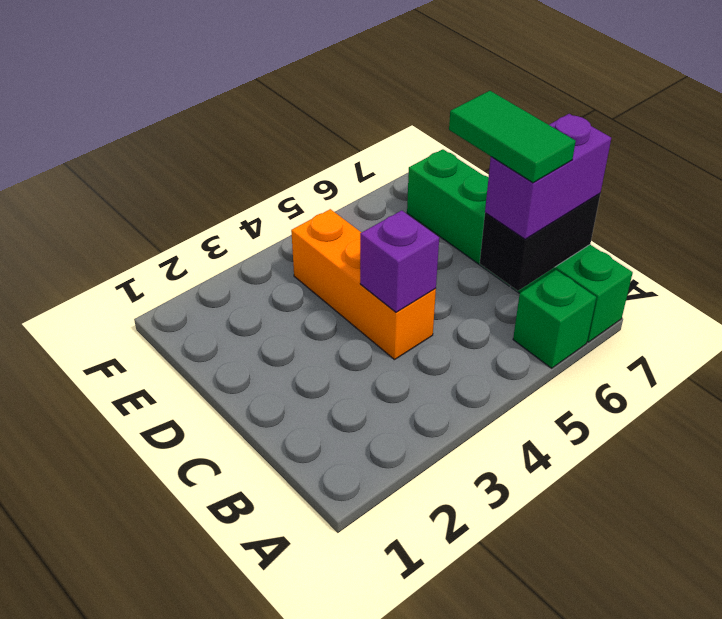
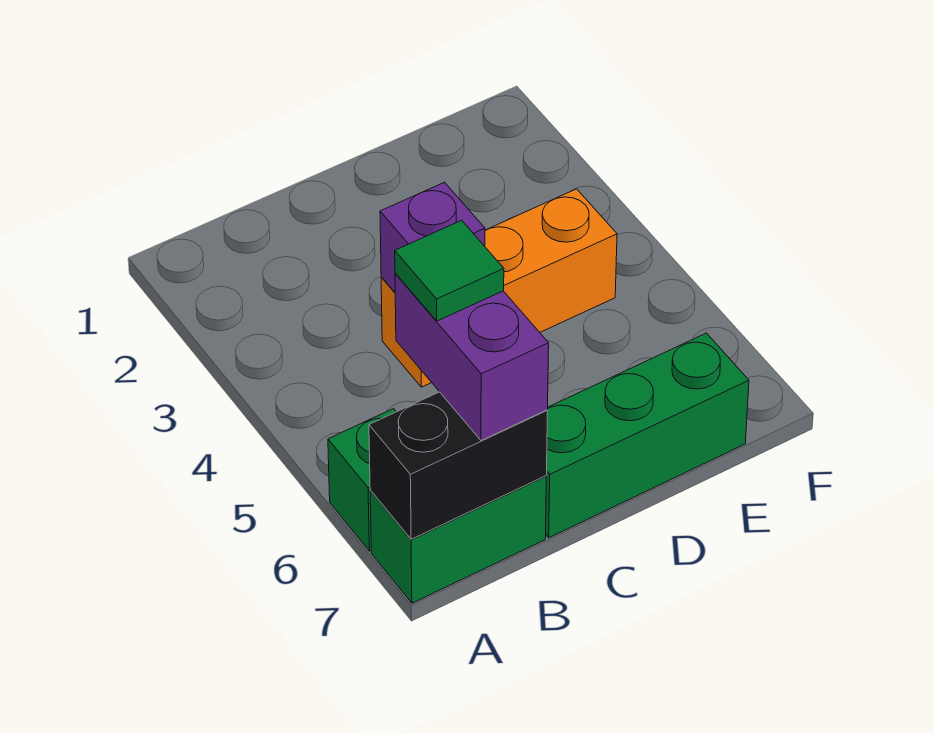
black 1x2 brick [480,194,600,291] -> black 1x2 brick turned to [369,392,548,539]
green 1x2 tile [449,91,576,183] -> green 1x1 tile [395,220,504,321]

